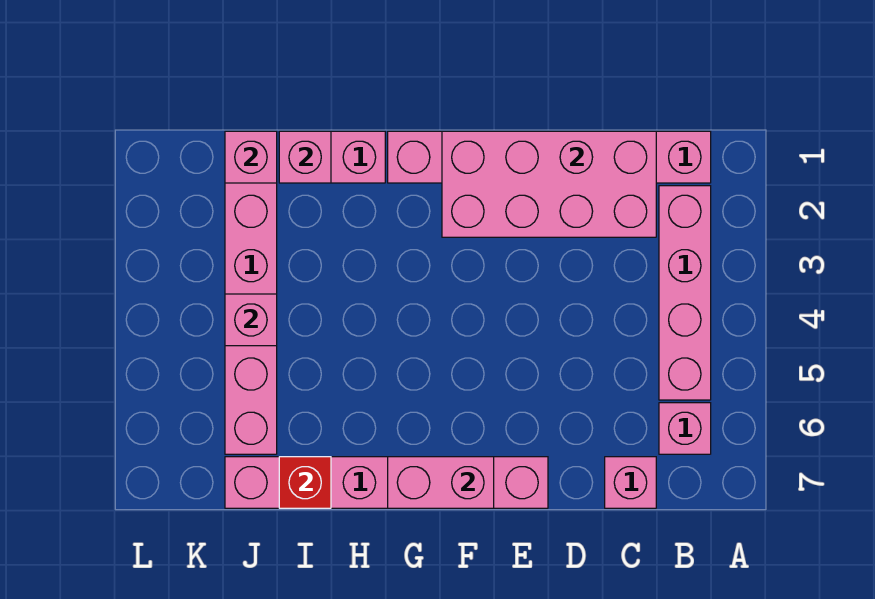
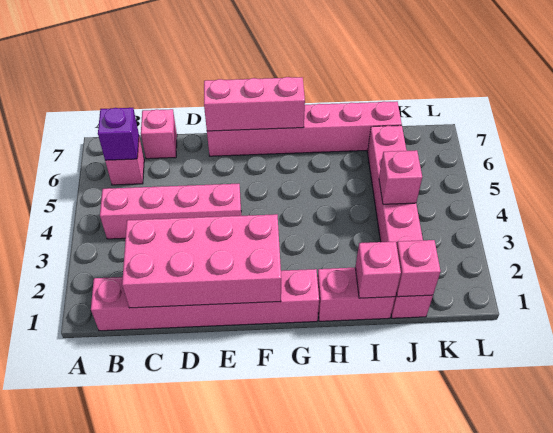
pink 1x4 brick [659,186,711,400] -> pink 1x4 brick turned to [100,184,241,239]
none -> purple 1x1 brick [98,108,139,160]
pink 1x2 brick [388,457,494,508] -> pink 1x3 brick [204,77,305,131]
red 1x1 brick [279,457,331,508] -> none

